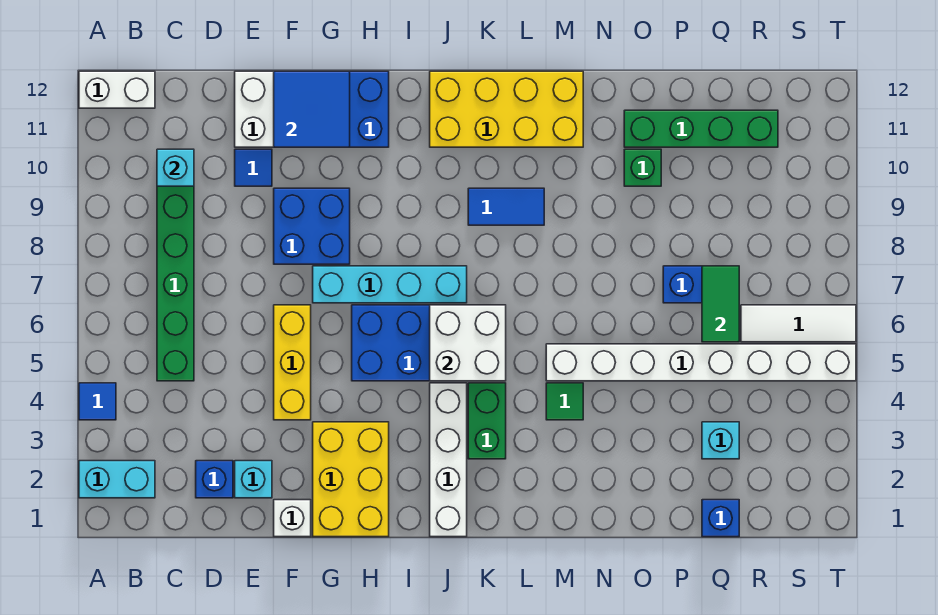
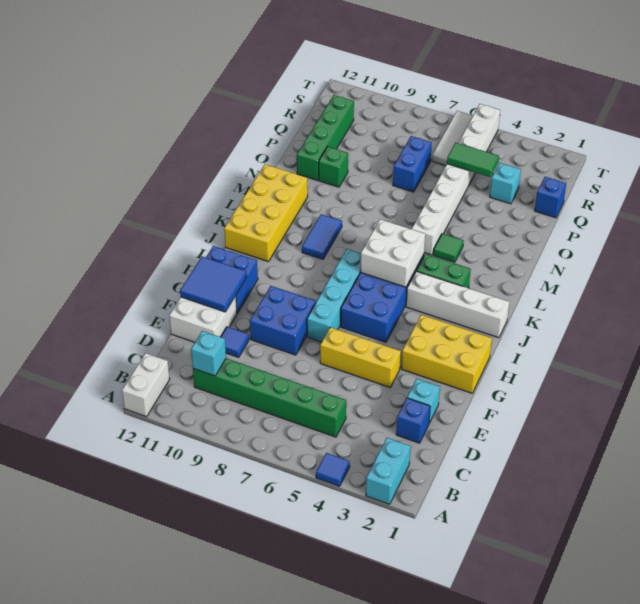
white 1x1 brick [274,500,311,537] -> none
green 1x2 tile [702,266,739,342] -> green 1x2 tile moved to [447,143,499,177]

